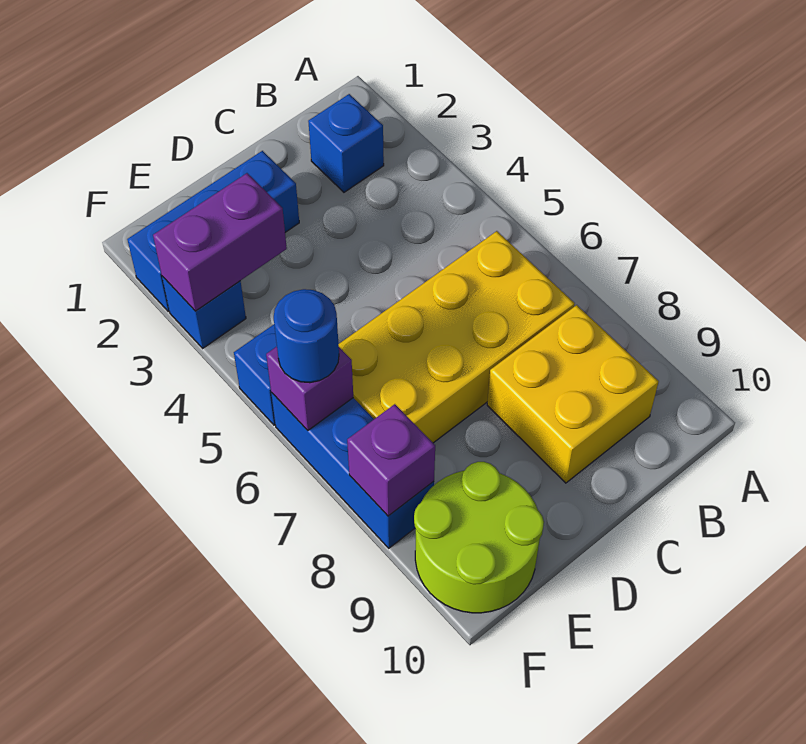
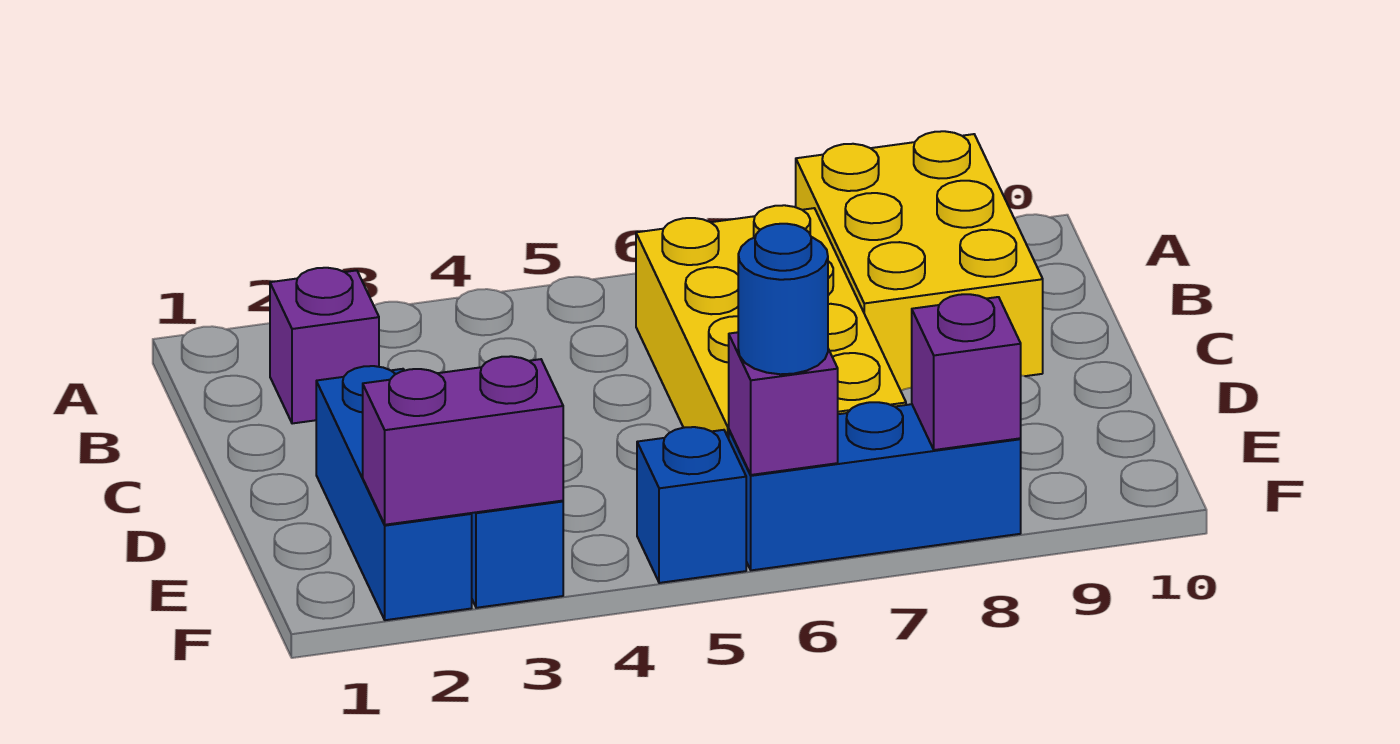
blue 1x1 brick [308,94,384,192] -> purple 1x1 brick [270,268,379,424]
yellow 2x2 brick [487,305,659,483] -> yellow 2x3 brick [796,131,1043,391]
purple 1x2 brick [153,173,287,311] -> purple 1x2 brick turned to [363,356,563,525]
lime 2x2 round brick [414,462,544,613] -> none

